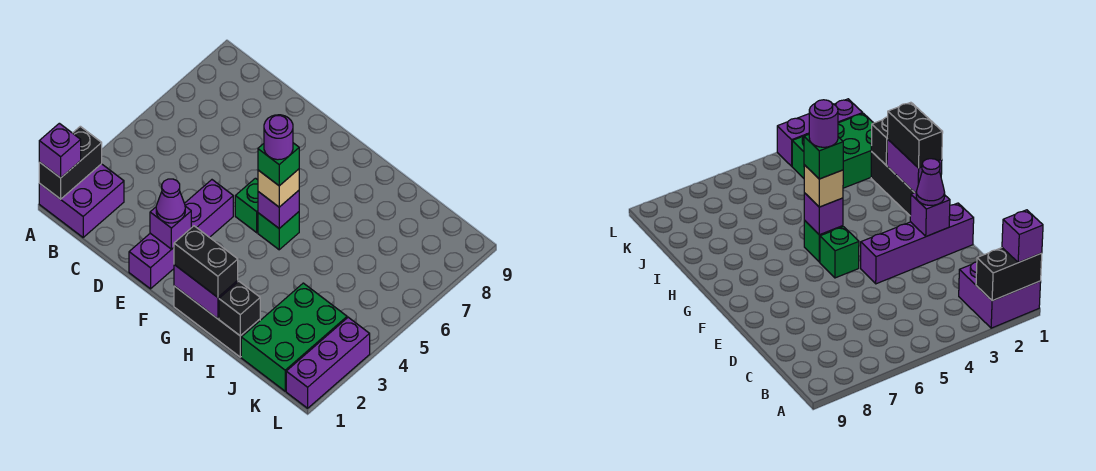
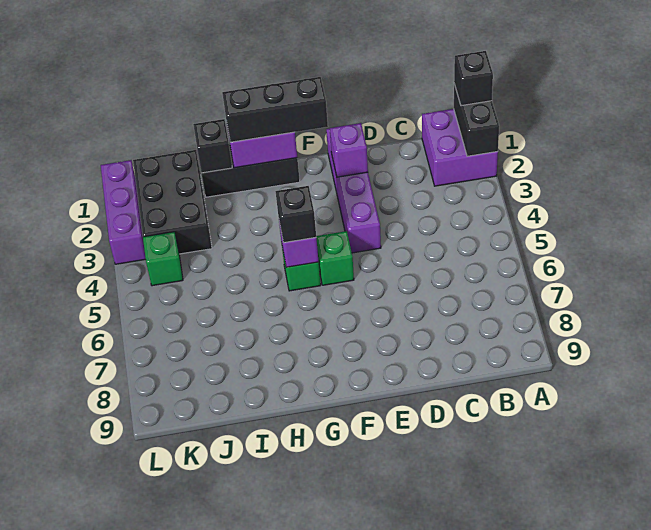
purple 1x1 brick [39,123,81,178] -> black 1x1 brick [454,51,493,106]
purple 1x1 cone [156,179,185,223] -> none
black 1x2 brick [174,226,238,297] -> black 1x3 brick [222,77,328,142]
tan 1x1 brick [258,169,299,207] -> black 1x1 brick [275,186,316,243]
green 1x1 brick [258,143,299,186] -> green 1x1 brick moved to [143,232,183,286]
purple 1x1 round brick [264,115,293,160] -> none
green 2x3 brick [241,283,347,391] -> black 2x3 brick [133,150,212,254]

